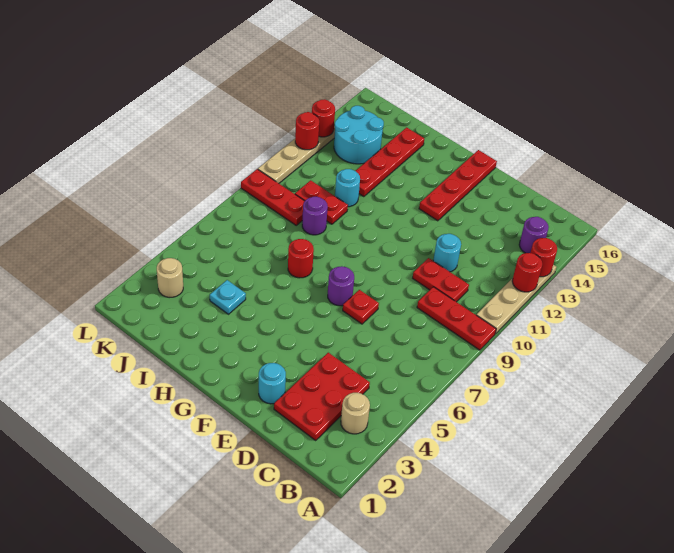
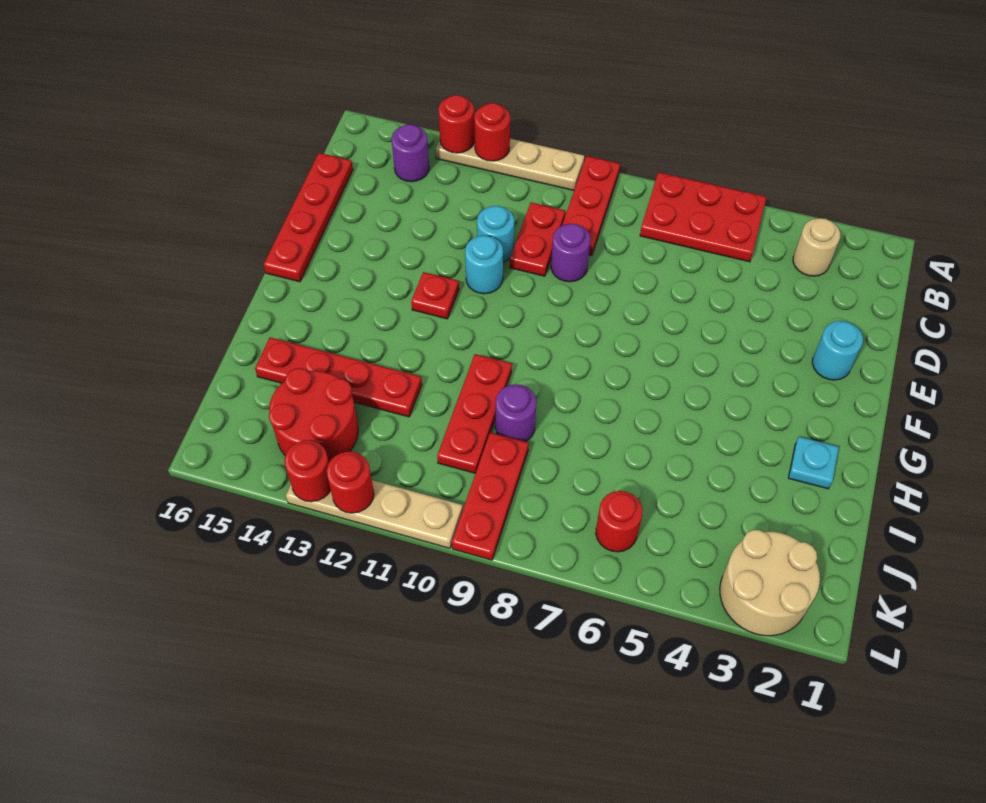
red 2x3 plate [274,353,370,441] -> red 2x3 plate moved to [640,172,766,262]
red 1x1 plate [343,290,379,324] -> red 1x1 plate moved to [411,272,459,319]
purple 1x1 round brick [328,266,354,306] -> purple 1x1 round brick moved to [551,224,591,282]
red 1x4 plate [419,150,497,221] -> red 1x4 plate turned to [264,153,353,282]
red 1x1 round brick [288,239,314,278] -> red 1x1 round brick moved to [596,491,643,552]
cyan 1x1 plate [210,280,246,314] -> cyan 1x1 plate moved to [789,437,839,489]
red 1x2 plate [295,180,348,224] -> red 1x3 plate [437,354,512,473]
cyan 1x1 round brick [335,169,360,207] -> cyan 1x1 round brick moved to [465,235,503,294]
cyan 2x2 round brick [334,106,384,164] -> red 2x2 round brick [269,368,358,462]
tan 1x1 round brick [157,258,183,298] -> tan 2x2 round brick [720,530,820,636]

